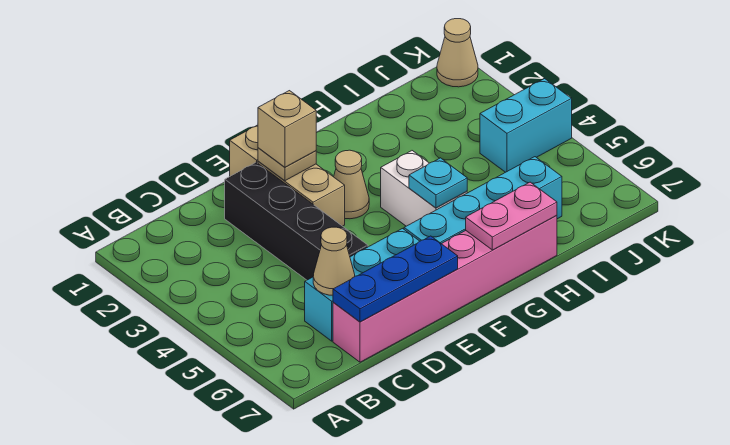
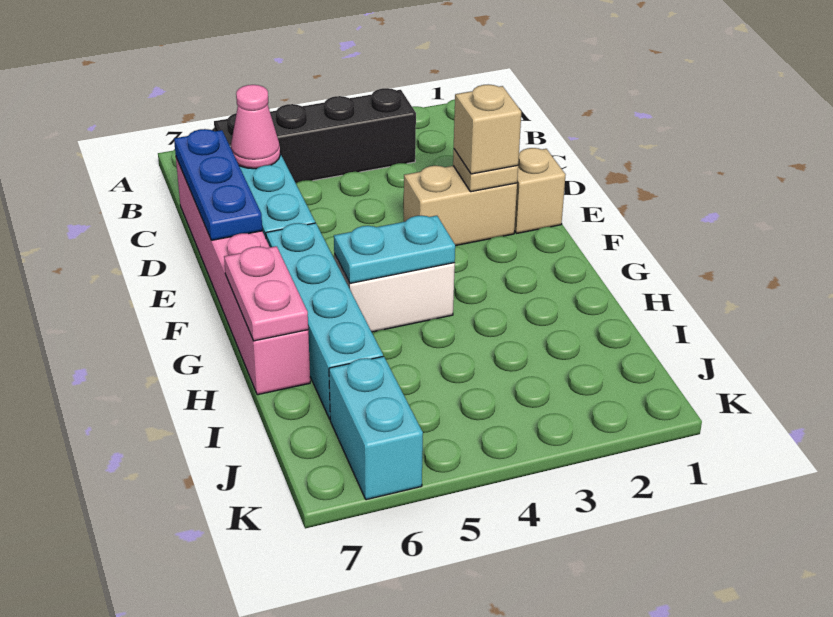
tan 1x1 cone [313,227,355,295] -> pink 1x1 cone [231,85,280,169]
black 1x4 brick [225,162,368,280] -> black 1x4 brick moved to [214,88,416,183]
tan 1x1 cone [334,150,369,219] -> none
cyan 1x1 plate [409,158,467,208] -> cyan 1x2 plate [334,215,455,283]
cyan 1x2 brick [480,79,572,172] -> cyan 1x2 brick moved to [329,356,423,500]
tan 1x1 cone [437,19,478,87] -> none

